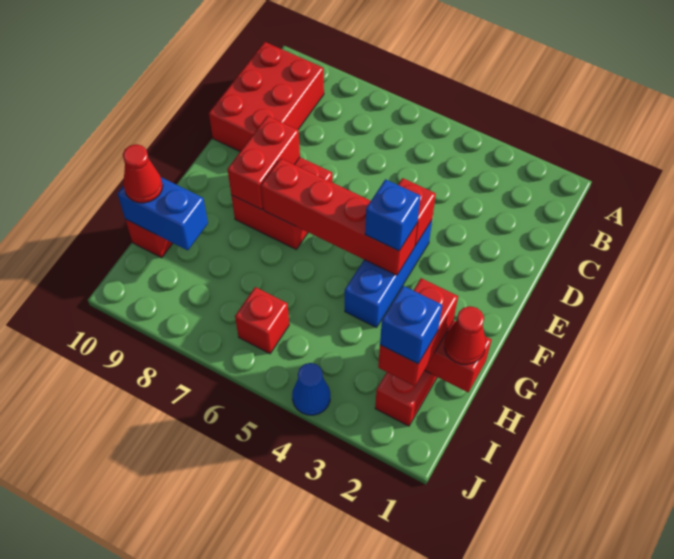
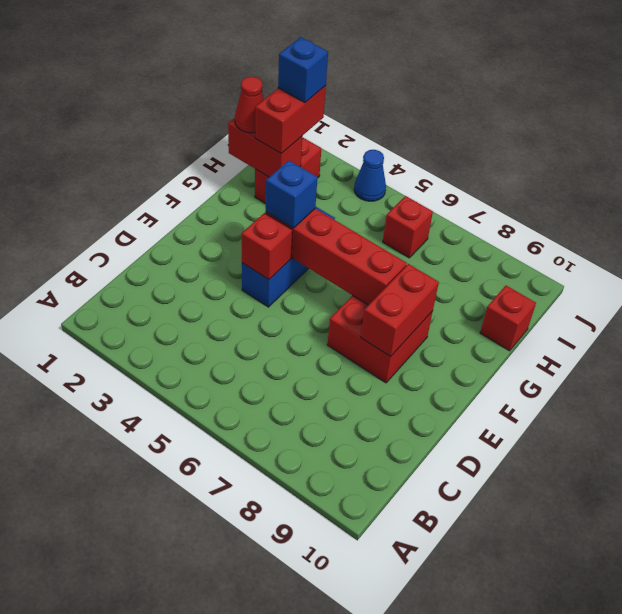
red 2x3 brick [209,42,324,151] -> none
blue 1x2 brick [118,177,208,250] -> none
red 1x1 cone [123,144,163,203] -> none

